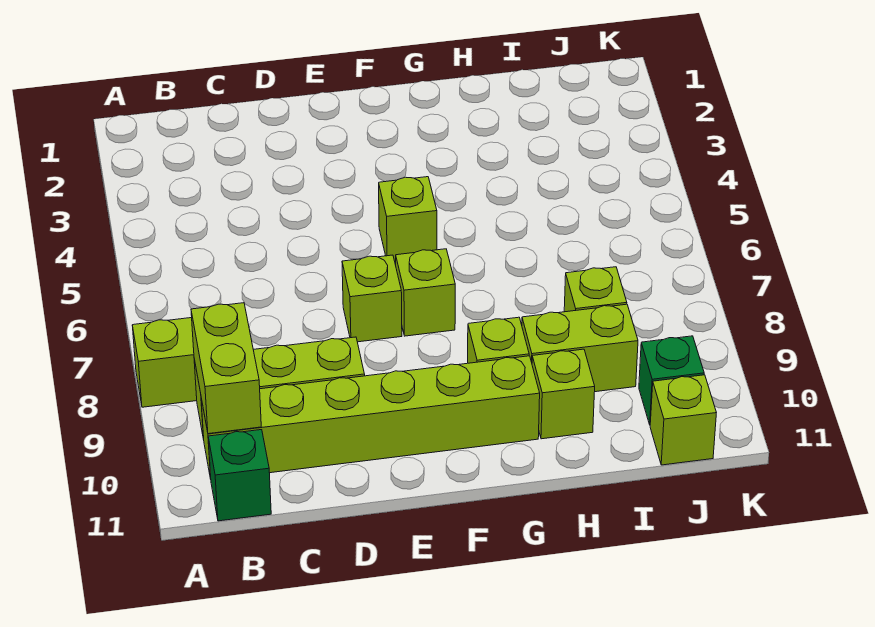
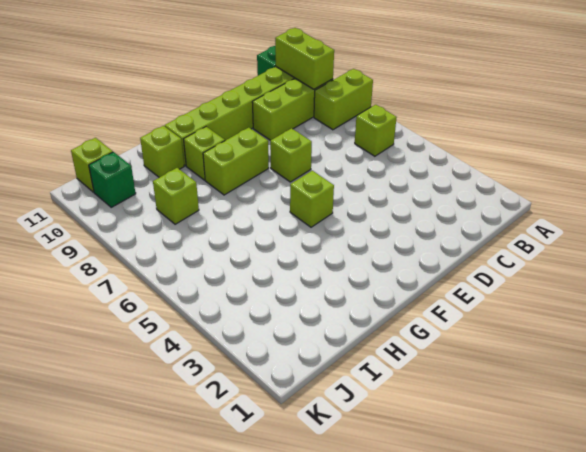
lime 1x1 brick [396,249,455,336] -> lime 1x1 brick moved to [355,105,397,156]
lime 1x2 brick [522,304,638,392] -> lime 1x2 brick moved to [203,128,269,195]

